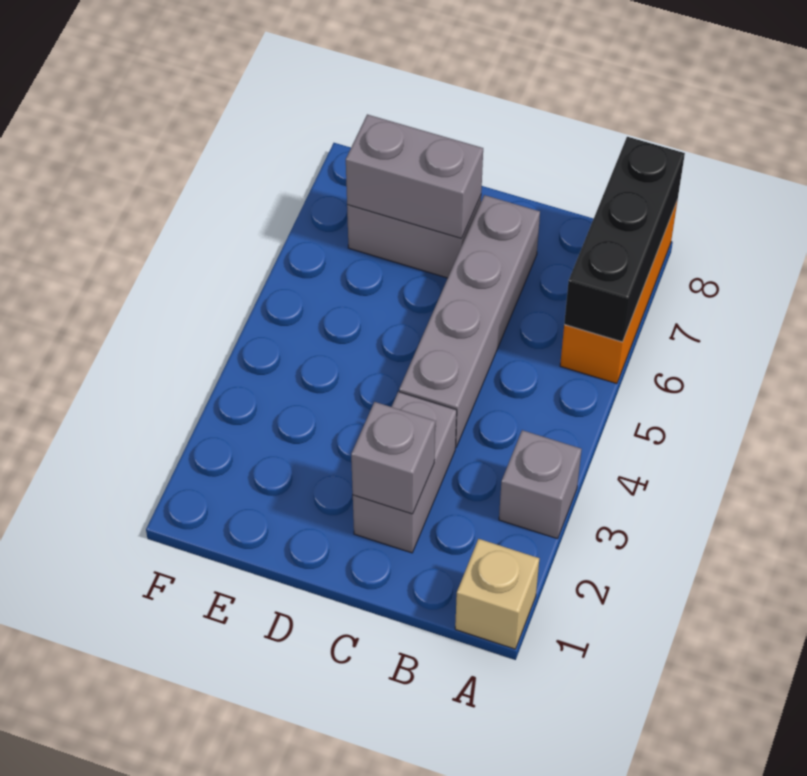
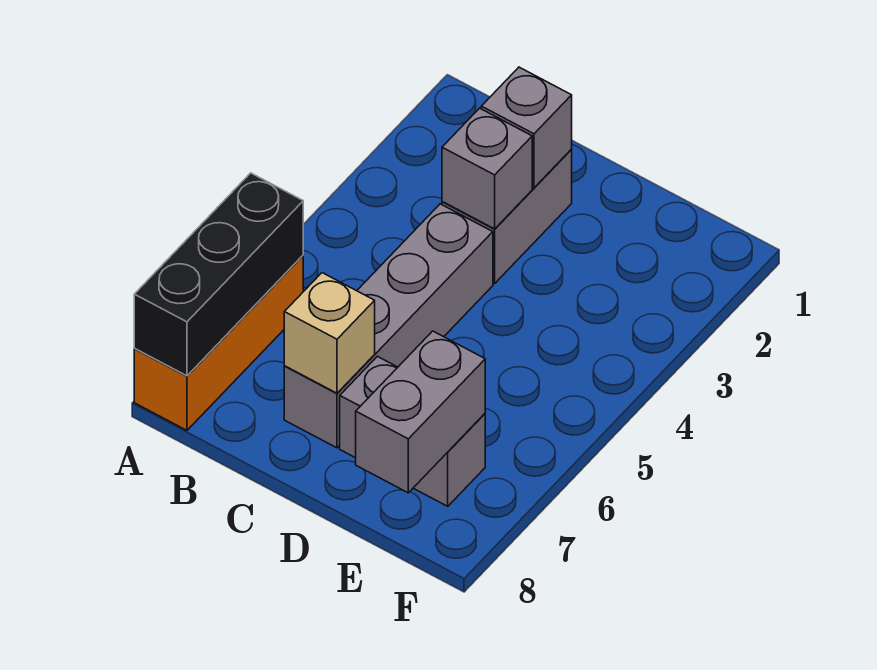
tan 1x1 brick [455,539,539,649] -> tan 1x1 brick moved to [284,273,375,393]
grey 1x1 brick [499,430,582,539] -> grey 1x1 brick moved to [442,108,532,229]
grey 1x2 brick [346,114,483,239] -> grey 1x2 brick turned to [356,331,485,493]

